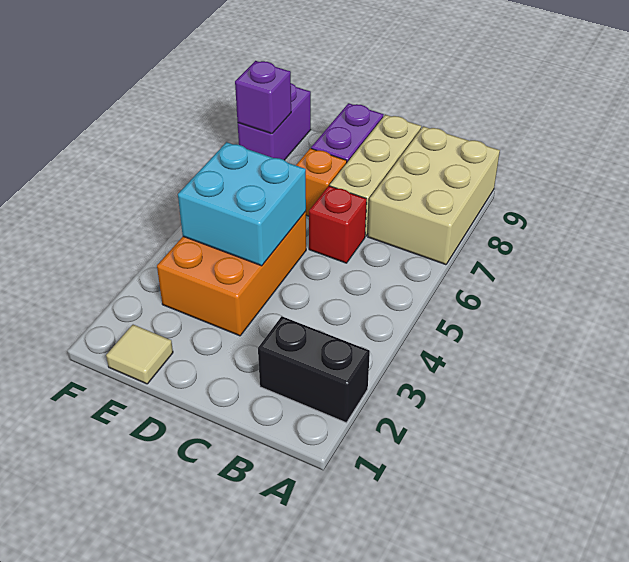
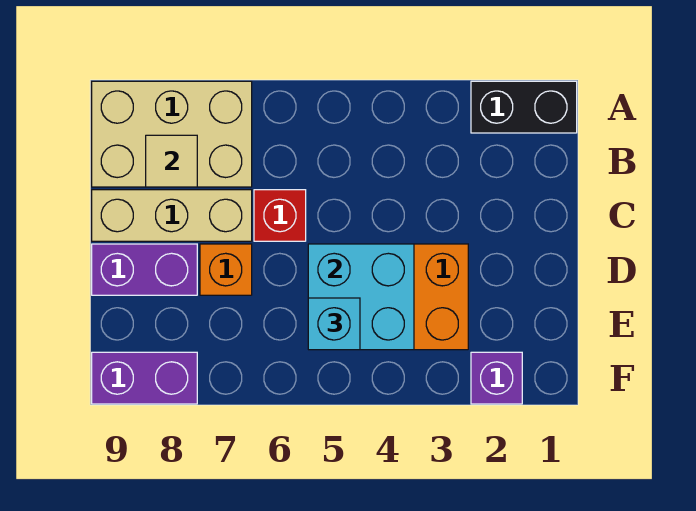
black 1x2 brick [258,316,370,423] -> black 1x2 brick turned to [471,81,577,133]
tan 1x1 tile [106,325,173,384] -> tan 1x1 tile moved to [146,135,197,187]
none -> cyan 1x1 brick [308,298,360,350]
purple 1x1 brick [235,61,291,134] -> purple 1x1 brick moved to [471,352,522,404]

